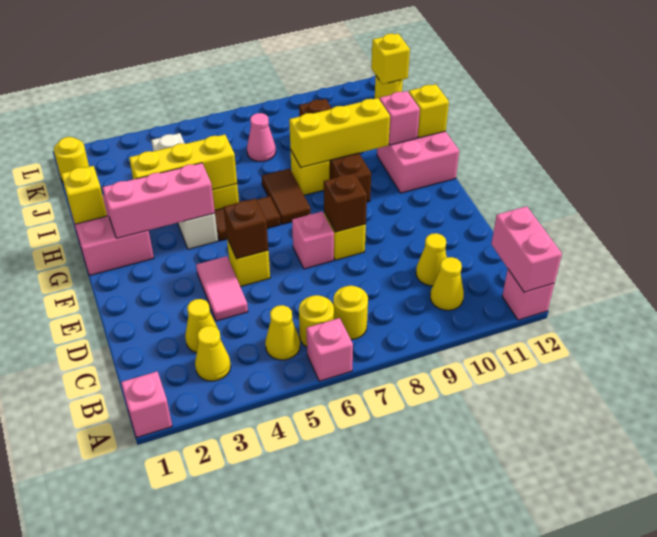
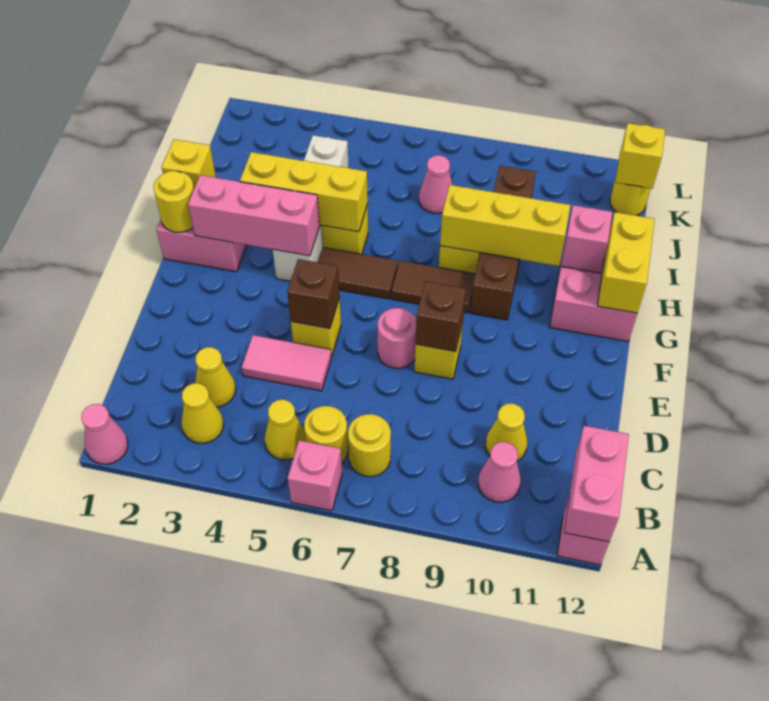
pink 1x1 brick [121,372,172,437] -> pink 1x1 cone [81,404,128,464]
yellow 1x1 cone [430,257,464,310] -> pink 1x1 cone [478,442,521,502]
pink 1x2 tile [196,256,248,321] -> pink 1x2 tile turned to [241,335,331,391]
pink 1x1 brick [292,212,334,269] -> pink 1x1 round brick [378,308,417,368]
brown 1x2 tile [262,169,311,224] -> brown 1x2 tile turned to [391,261,475,313]
yellow 1x1 brick [409,84,449,138] -> yellow 1x2 brick [597,212,655,313]
yellow 1x1 round brick [54,137,89,182] -> yellow 1x1 round brick moved to [153,171,194,232]

